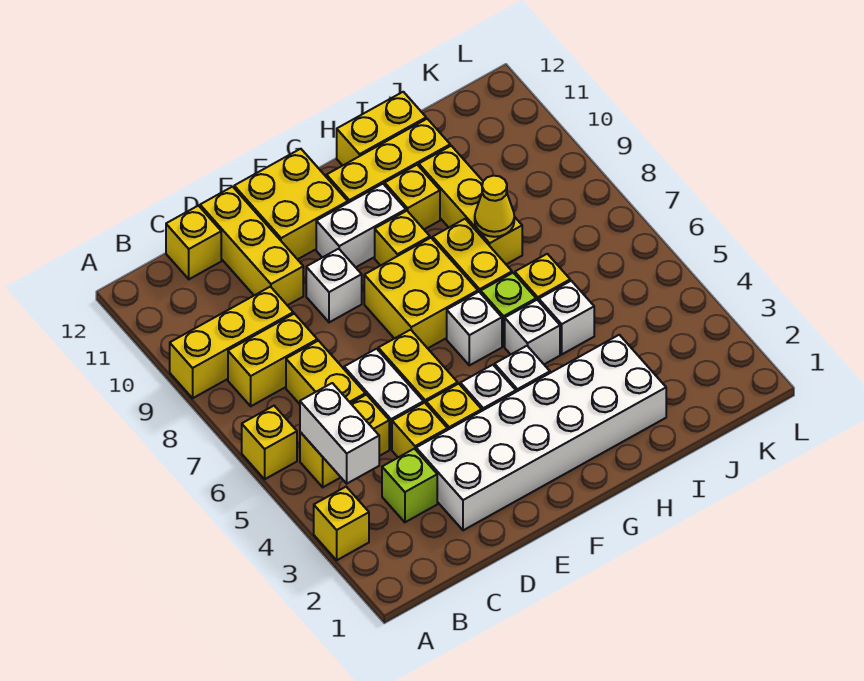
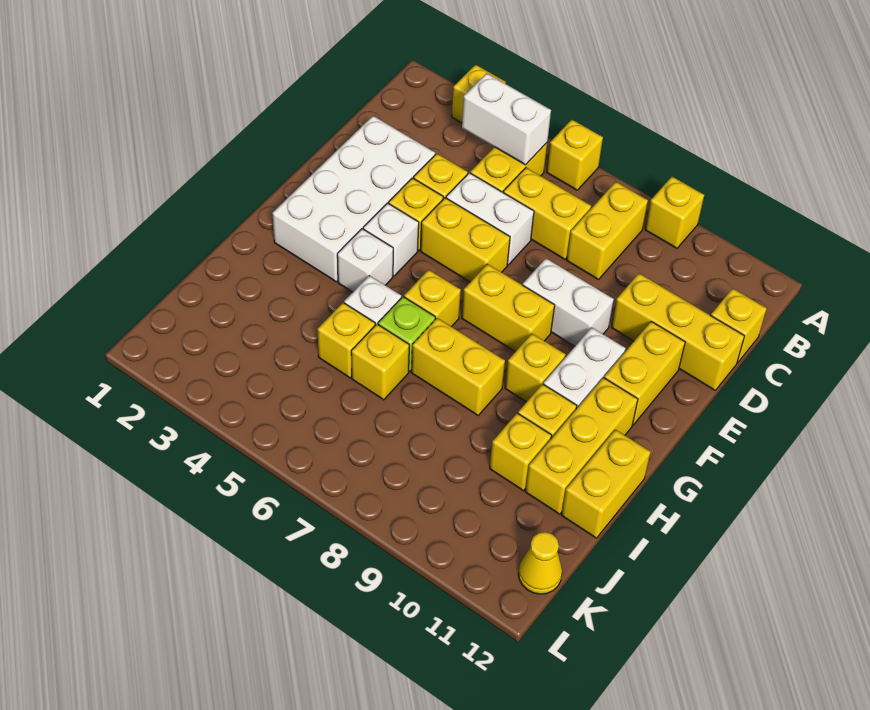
yellow 1x3 brick [170,287,293,398] -> yellow 1x1 brick [645,177,704,248]
lime 1x1 brick [382,449,437,522] -> none
white 2x6 brick [416,335,666,530] -> white 2x4 brick [272,116,435,282]
white 1x1 brick [306,249,362,322] -> white 1x2 brick [523,258,614,346]
yellow 2x2 brick [234,149,348,259] -> yellow 1x2 brick [604,322,685,425]
yellow 2x2 brick [364,238,478,348] -> yellow 1x2 brick [462,264,555,352]
white 1x1 brick [447,292,502,365] -> yellow 1x1 brick [404,270,461,327]
white 1x1 brick [539,281,594,354] -> yellow 1x1 brick [318,303,375,378]
yellow 1x3 brick [419,146,522,264] -> yellow 1x1 brick [490,413,552,491]
yellow 1x1 cone [475,176,514,237] -> yellow 1x1 cone moved to [518,532,562,594]

